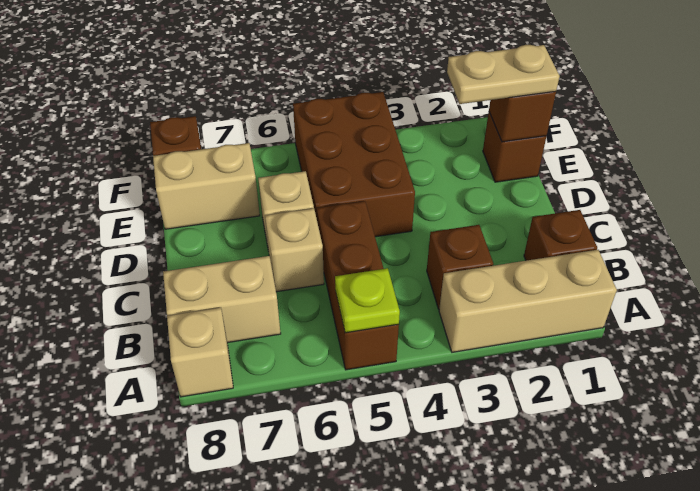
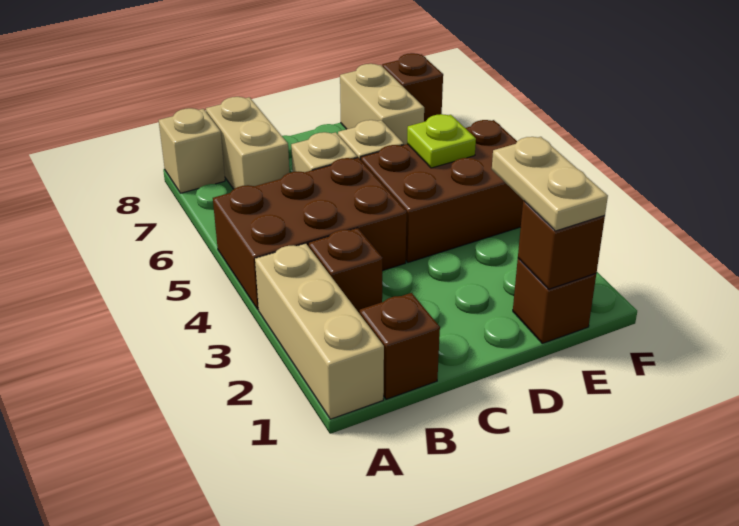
brown 1x3 brick [317,201,399,370] -> brown 2x3 brick [213,158,407,310]
lime 1x1 plate [335,268,400,333] -> lime 1x1 plate moved to [407,114,476,168]

